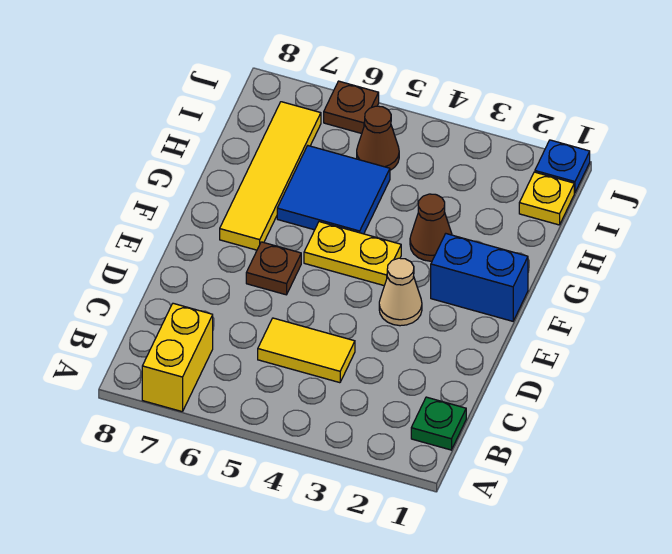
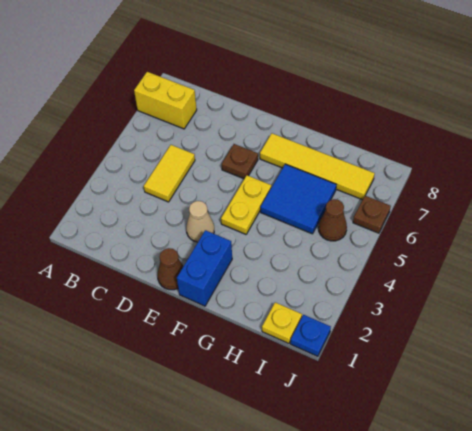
green 1x1 plate [411,397,466,450] -> none
brown 1x1 cone [410,194,452,261] -> brown 1x1 cone moved to [158,248,183,290]

